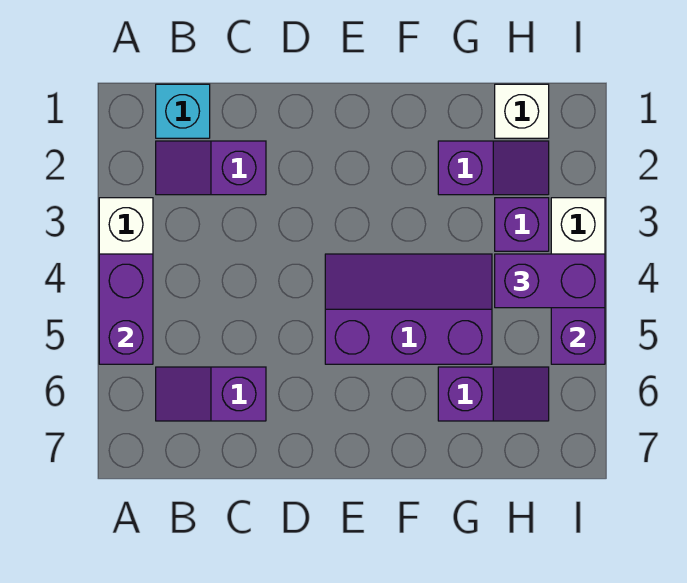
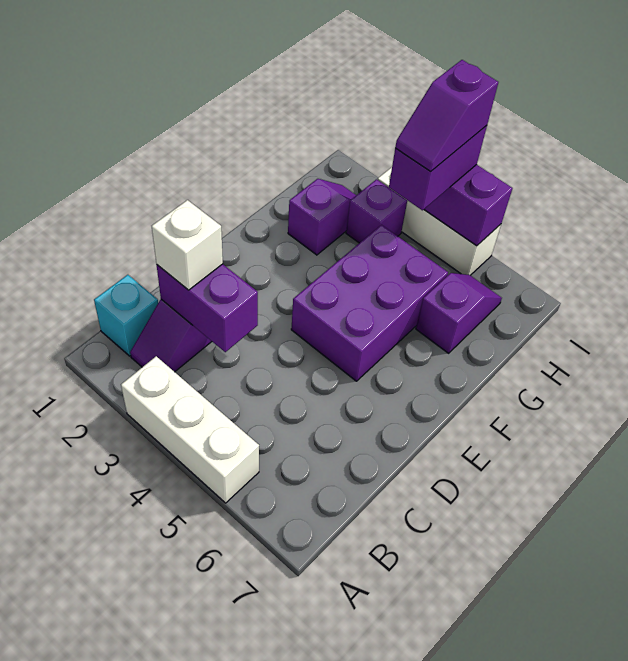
purple 1x2 brick [99,254,153,364] -> purple 1x2 brick moved to [157,264,258,352]
purple 1x2 slope [156,367,266,421] -> purple 1x2 slope moved to [395,60,498,171]
purple 2x3 slope [325,254,492,364] -> purple 2x3 brick [291,225,448,381]
white 1x1 brick [495,84,549,138] -> white 1x1 brick moved to [152,200,223,290]

